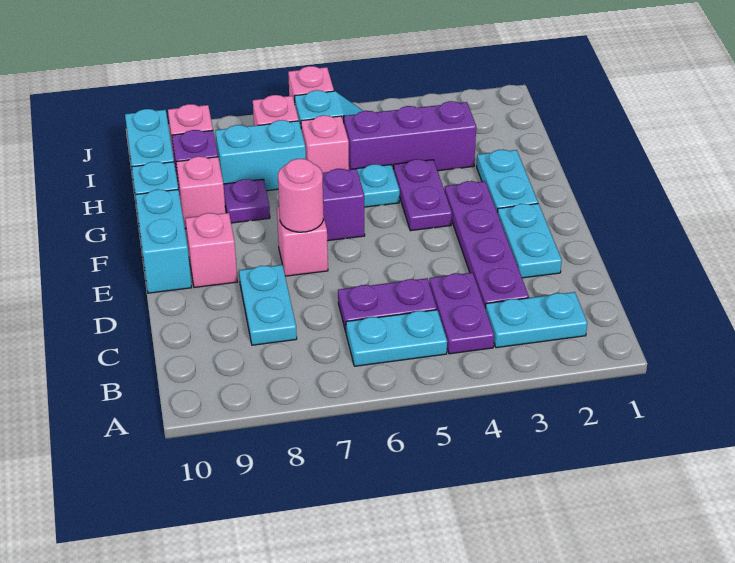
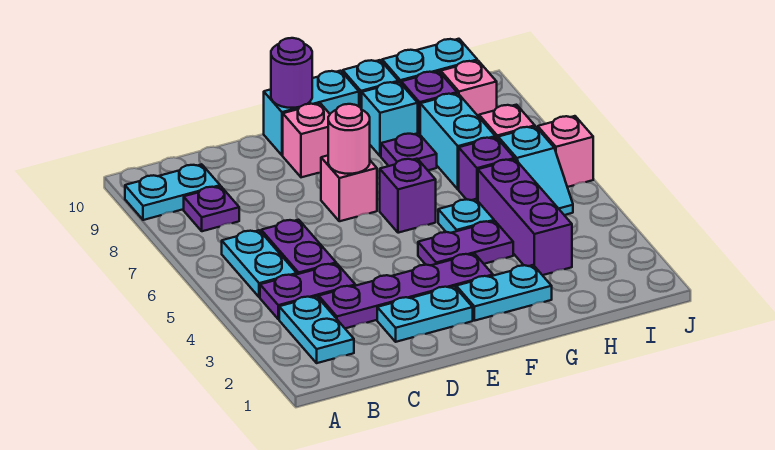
none -> purple 1x1 plate [184,186,239,231]
cyan 1x2 plate [239,265,297,345] -> cyan 1x2 plate moved to [125,164,220,220]
none -> purple 1x1 round brick [271,38,312,108]
pink 1x1 brick [176,156,226,229] -> cyan 1x1 brick [361,82,418,156]
pink 1x1 brick [301,115,349,173] -> purple 1x1 brick [459,137,515,201]

